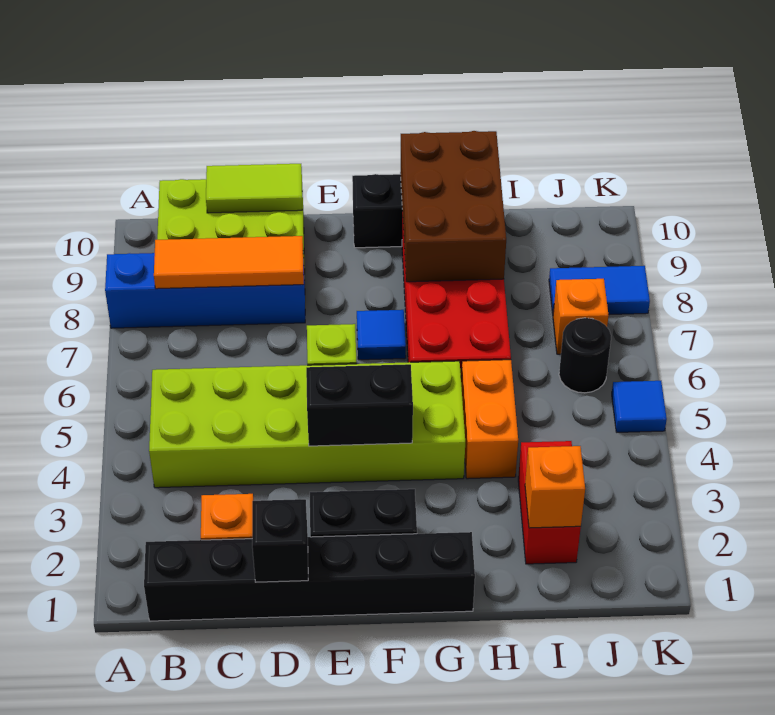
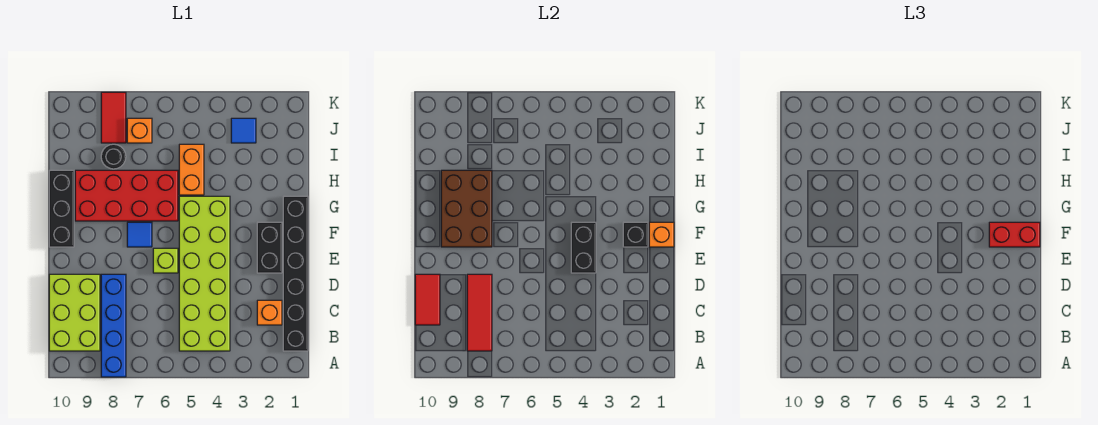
orange 1x3 tile [154,236,304,289] -> red 1x3 tile [467,274,492,351]
lime 1x2 tile [206,164,302,213] -> red 1x2 tile [415,274,440,325]
black 1x1 brick [252,499,308,582] -> black 1x1 brick moved to [623,222,648,247]
brown 2x3 brick [400,131,506,282] -> brown 2x3 brick turned to [441,170,492,247]
orange 1x2 brick [461,360,518,479] -> orange 1x2 brick turned to [179,144,204,195]
red 1x2 brick [518,441,581,564] -> red 1x2 brick moved to [989,222,1040,247]
orange 1x1 brick [525,446,585,528] -> orange 1x1 brick moved to [649,222,674,247]
black 1x1 round brick [559,318,611,393] -> black 1x1 round brick moved to [101,144,126,169]
blue 1x2 tile [549,266,650,315] -> red 1x2 tile [101,92,126,143]
blue 1x1 tile [612,381,667,432] -> blue 1x1 tile moved to [231,118,256,143]

